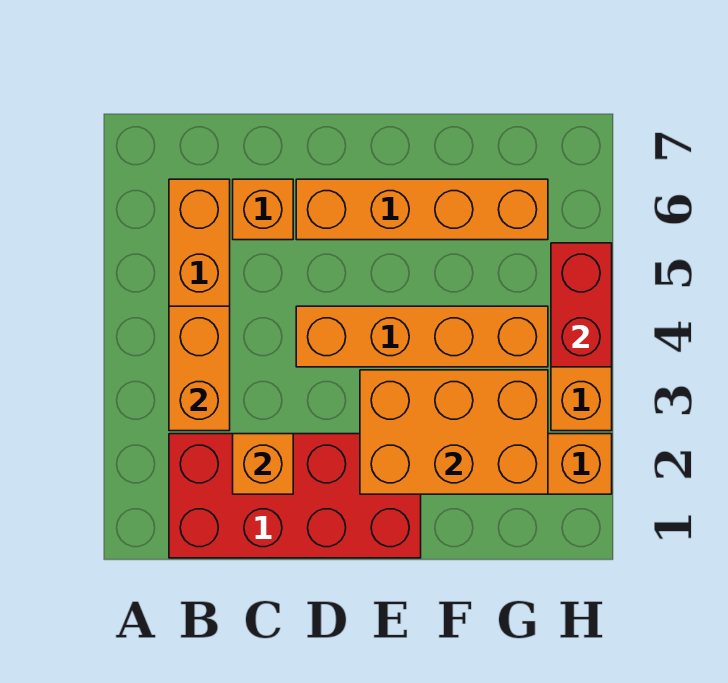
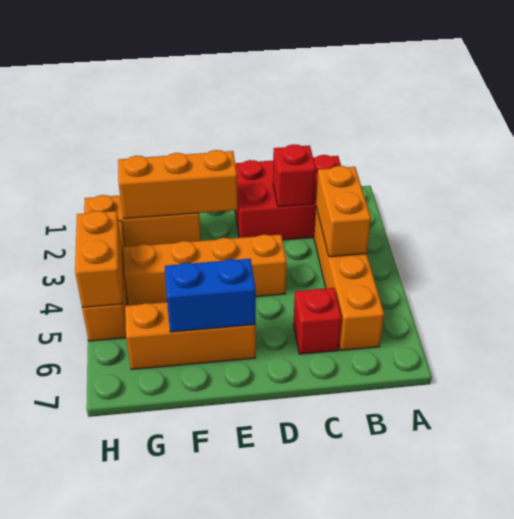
red 2x4 brick [169,434,421,558] -> red 2x3 brick [235,155,341,240]
orange 1x1 brick [233,434,293,494] -> red 1x1 brick [273,144,316,207]
orange 1x1 brick [233,179,293,240] -> red 1x1 brick [293,288,342,354]
orange 1x4 brick [296,179,548,240] -> orange 1x3 brick [125,302,256,370]
orange 2x3 brick [360,370,548,494] -> orange 1x3 brick [118,150,238,219]
none -> blue 1x2 brick [165,259,256,332]
red 1x2 brick [551,243,612,367] -> orange 1x2 brick [75,211,123,307]

